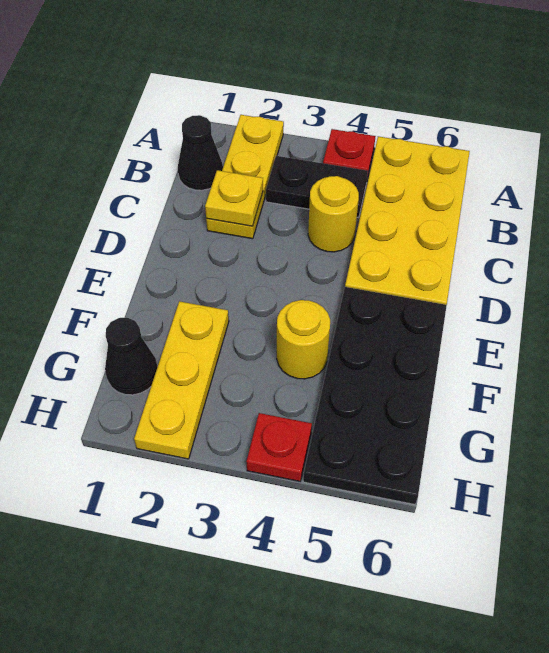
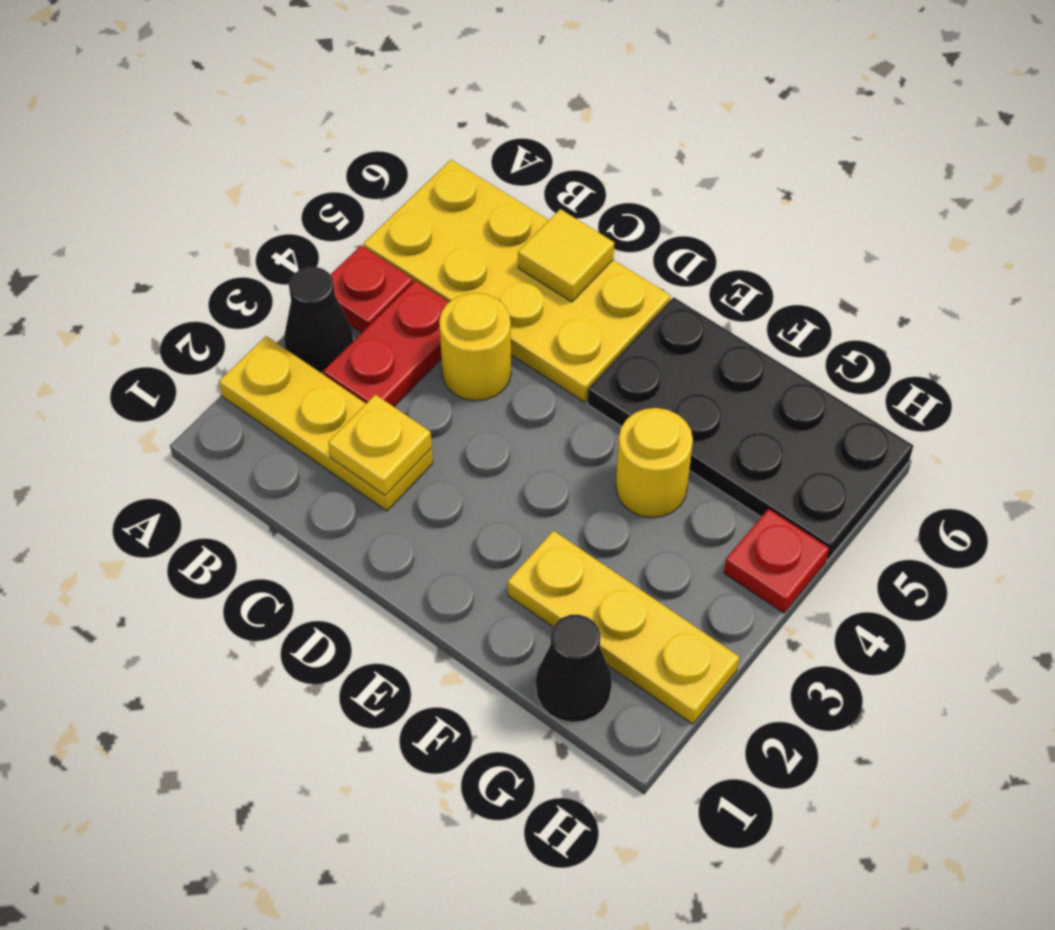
black 1x1 cone [178,115,223,190] -> black 1x1 cone moved to [284,267,353,373]
black 1x2 plate [266,156,368,218] -> red 1x2 plate [323,281,449,407]
none -> yellow 1x1 tile [518,209,614,302]

